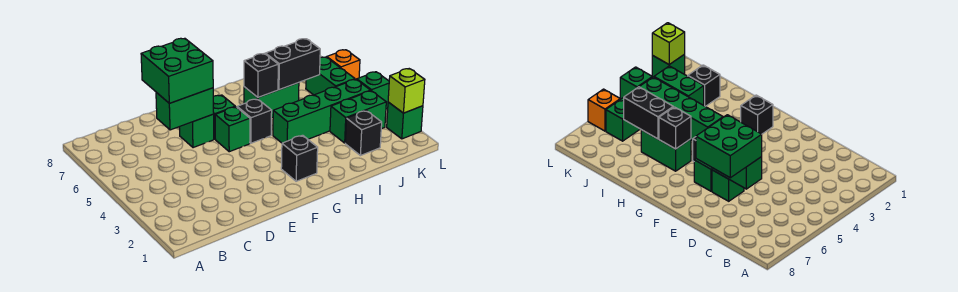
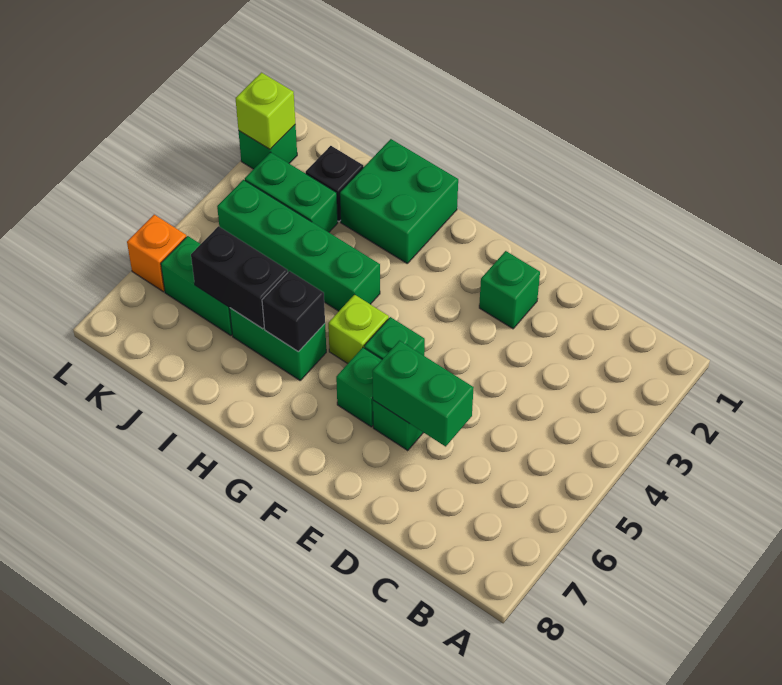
green 2x2 brick [141,38,213,103] -> green 2x2 brick moved to [340,139,458,263]
black 1x1 brick [281,135,318,181] -> none
black 1x1 brick [237,99,272,143] -> lime 1x1 brick [328,295,389,363]
green 1x2 brick [306,57,355,95] -> green 1x2 brick turned to [161,236,232,335]
green 1x1 brick [357,72,389,109] -> green 1x1 brick moved to [479,251,540,329]

